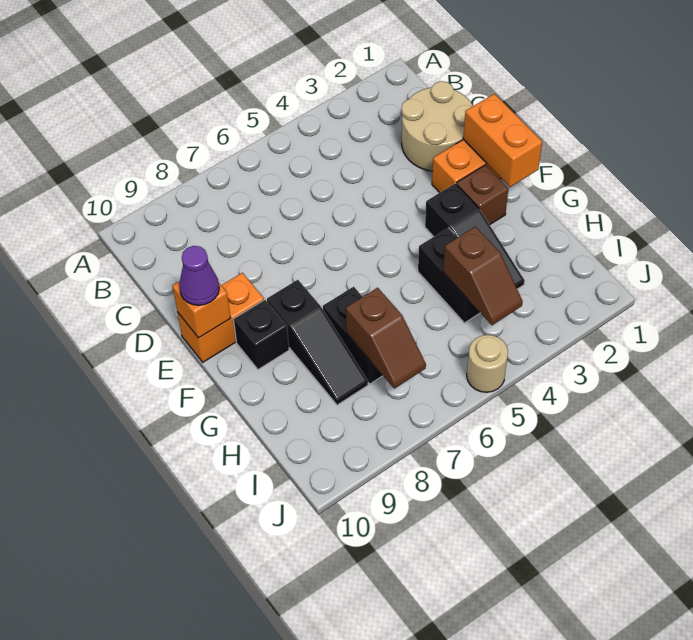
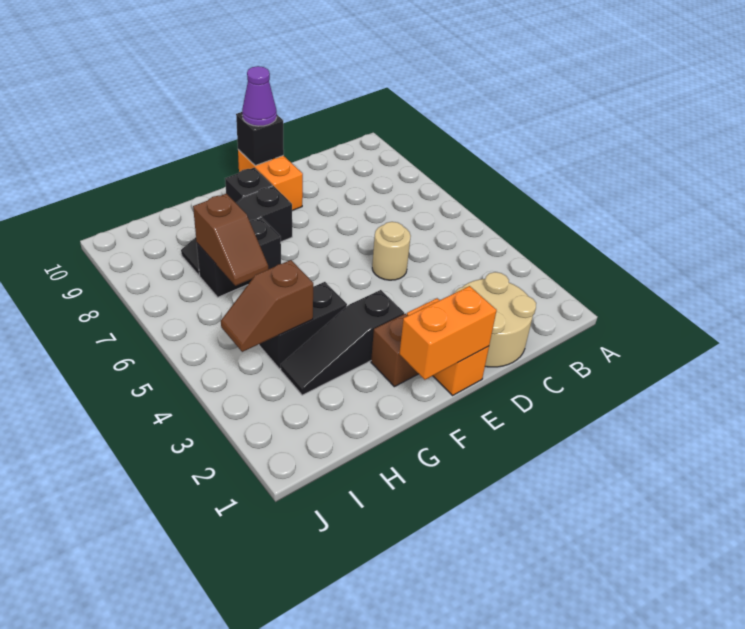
orange 1x1 brick [173,281,231,338] -> black 1x1 brick [236,112,284,166]
brown 1x2 slope [346,288,426,389] -> brown 1x2 slope turned to [193,194,268,286]
tan 1x1 round brick [467,335,508,392] -> tan 1x1 round brick moved to [372,222,411,280]

